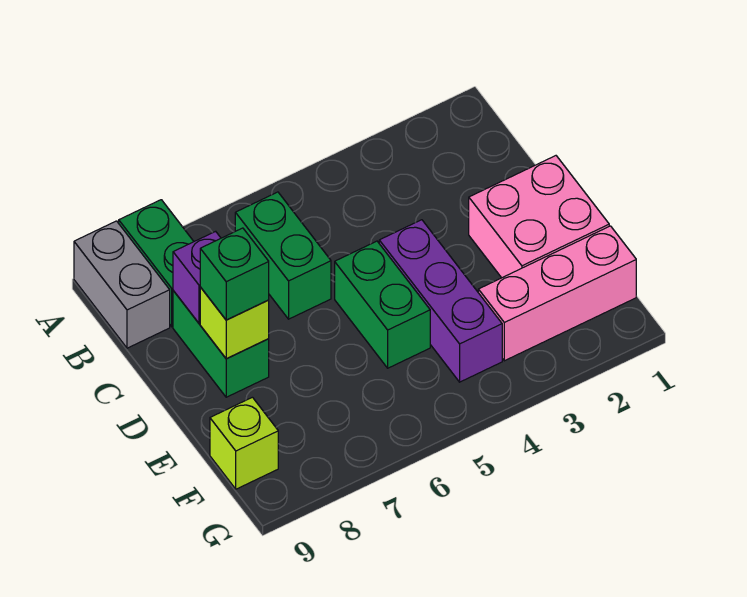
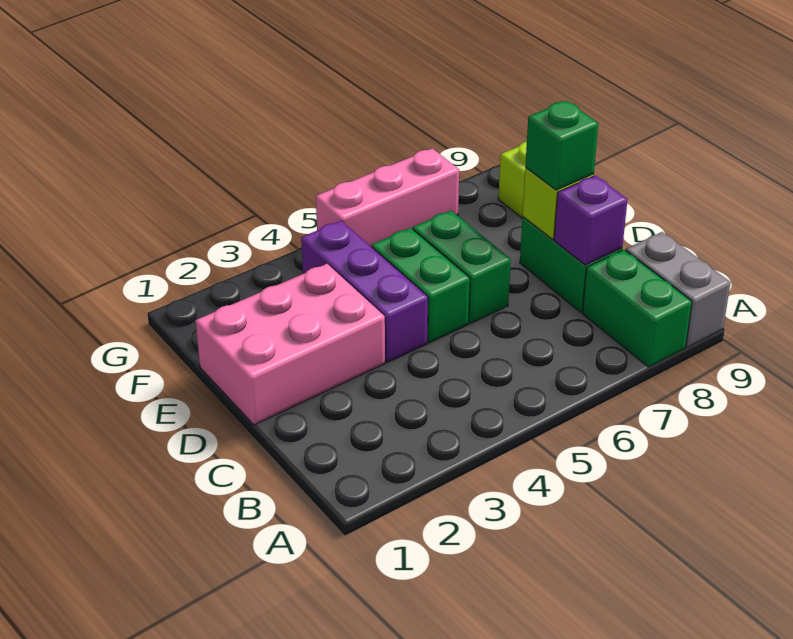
green 1x2 brick [235,192,331,319] -> green 1x2 brick moved to [413,211,511,324]
pink 2x2 brick [469,156,609,278] -> pink 2x3 brick [195,264,385,425]
pink 1x3 brick [478,226,636,361] -> pink 1x3 brick moved to [316,148,459,247]

